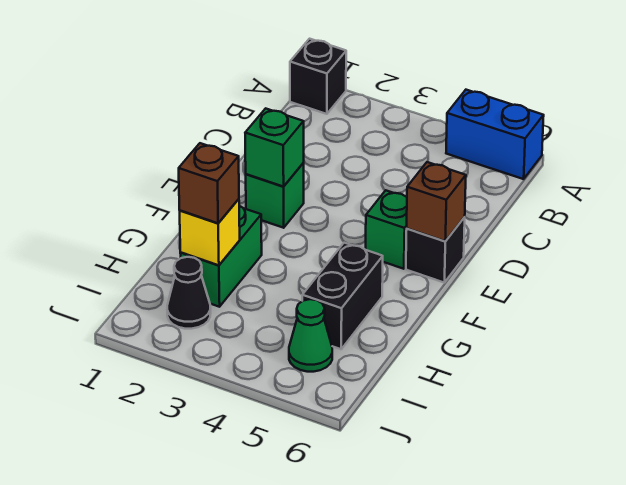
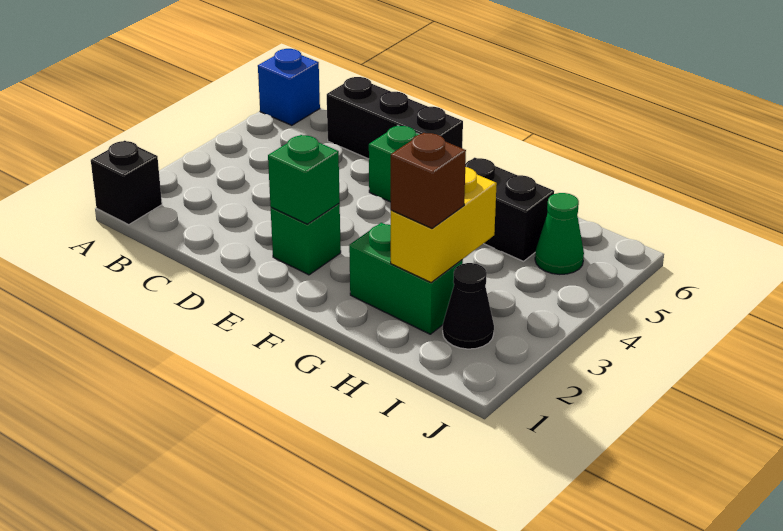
blue 1x2 brick [446,90,544,179] -> blue 1x1 brick [258,49,320,125]
black 1x1 brick [406,217,465,283] -> black 1x3 brick [327,77,463,159]
brown 1x1 brick [407,162,466,241] -> none
yellow 1x1 brick [180,199,240,265] -> yellow 1x2 brick [391,167,497,282]

